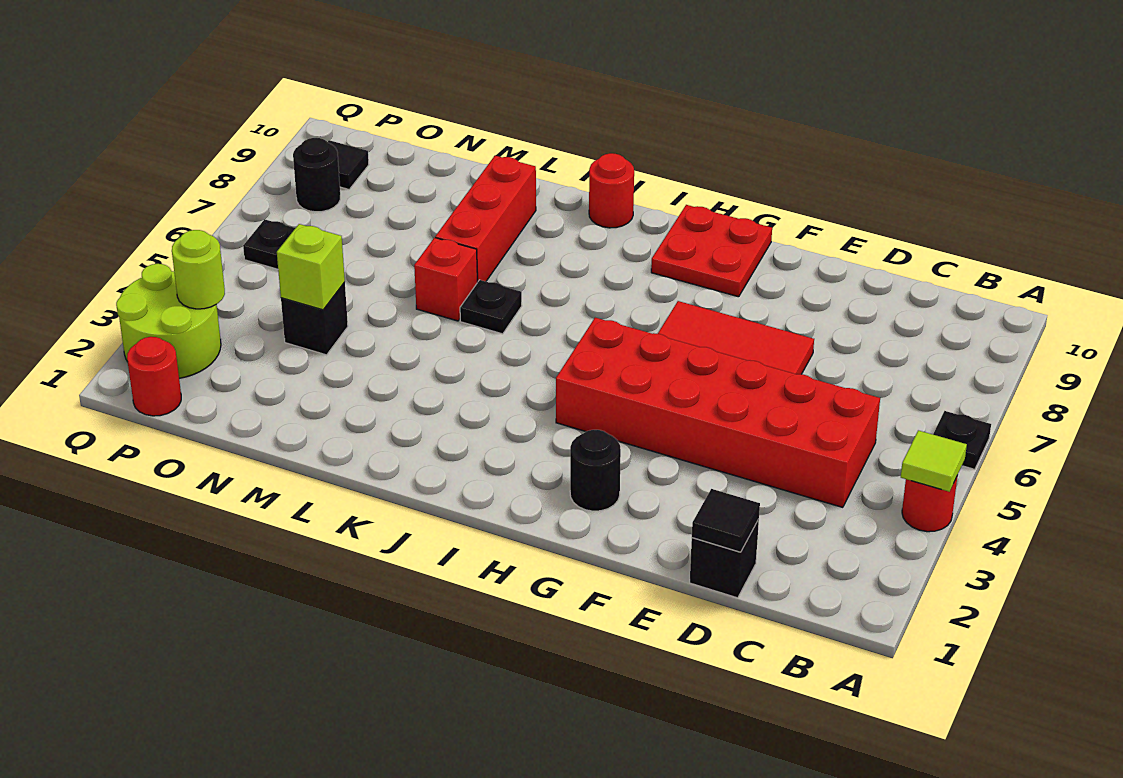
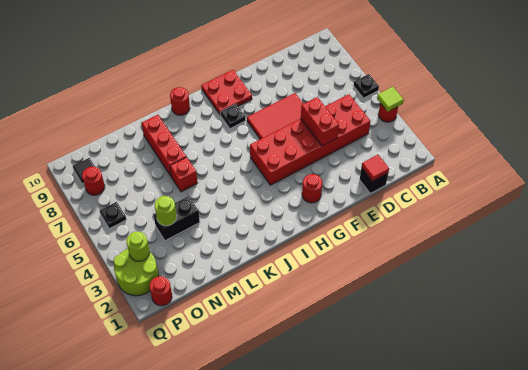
black 1x1 tile [692,489,760,552] -> red 1x1 tile [362,155,389,181]
none -> red 1x2 brick [301,97,339,146]
black 1x1 round brick [570,430,621,511] -> red 1x1 round brick [302,174,322,203]
black 1x1 plate [460,280,522,334] -> black 1x1 plate moved to [220,104,246,129]
black 1x1 brick [281,282,348,355] -> black 1x2 brick [153,196,200,241]
lime 1x1 brick [277,224,345,310] -> lime 1x1 round brick [155,196,177,226]
black 1x1 round brick [293,138,340,212] -> red 1x1 round brick [82,167,105,195]

